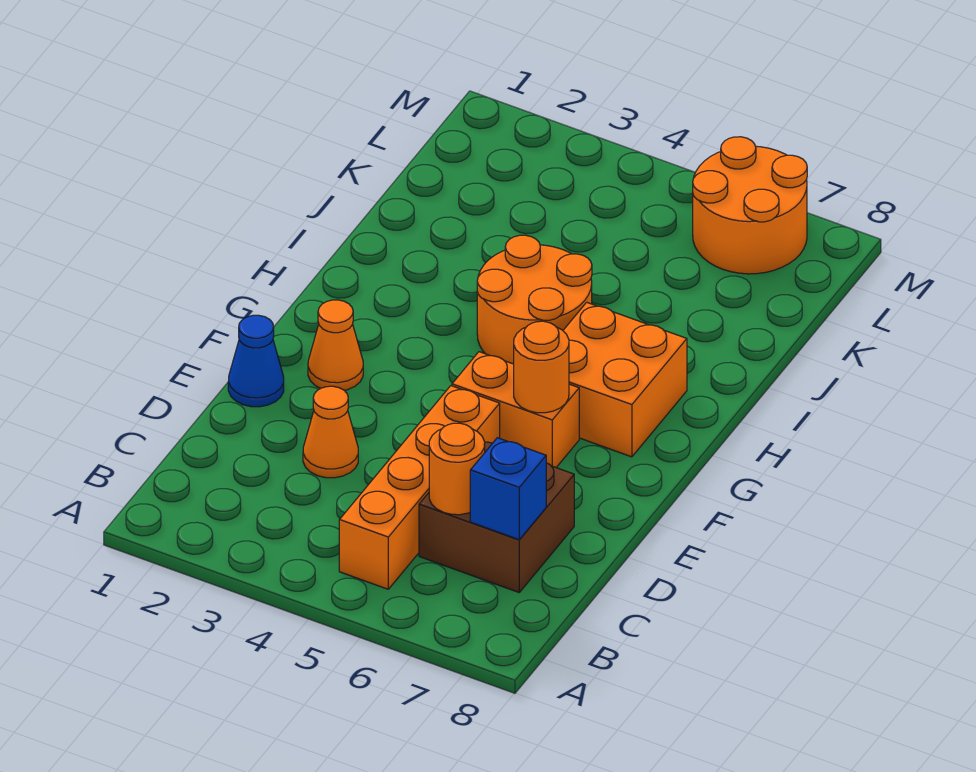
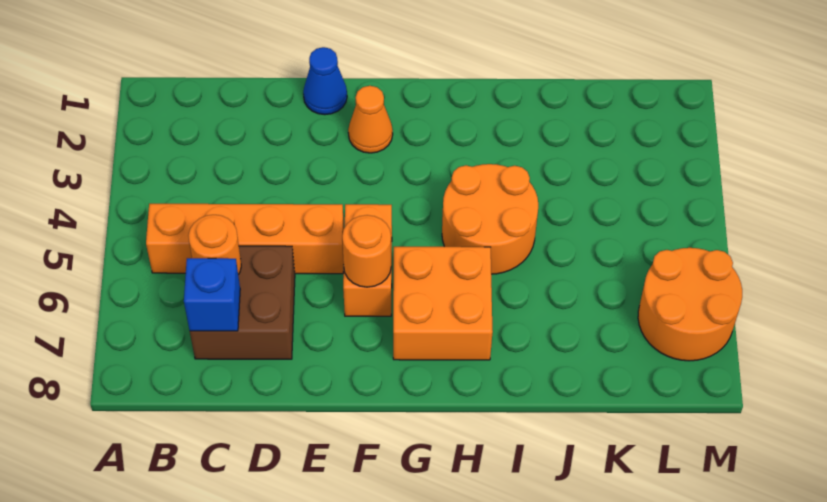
orange 1x1 cone [303,386,358,478] -> none

